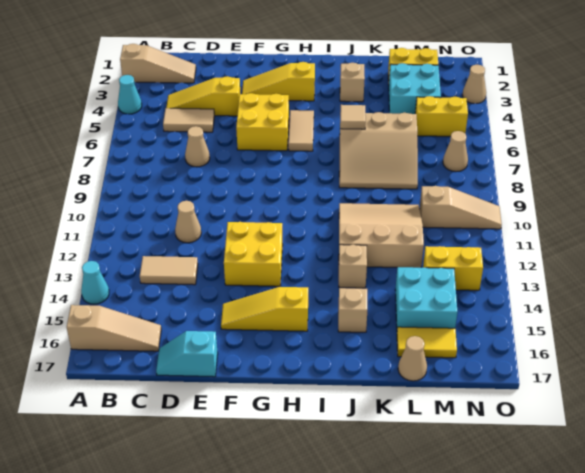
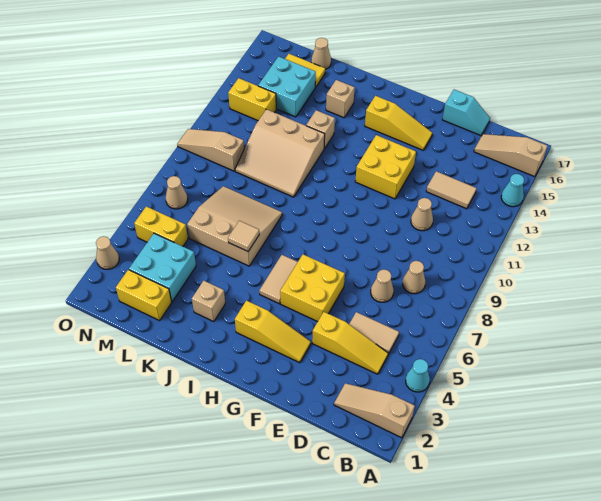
none -> tan 1x1 cone [403,261,425,294]

